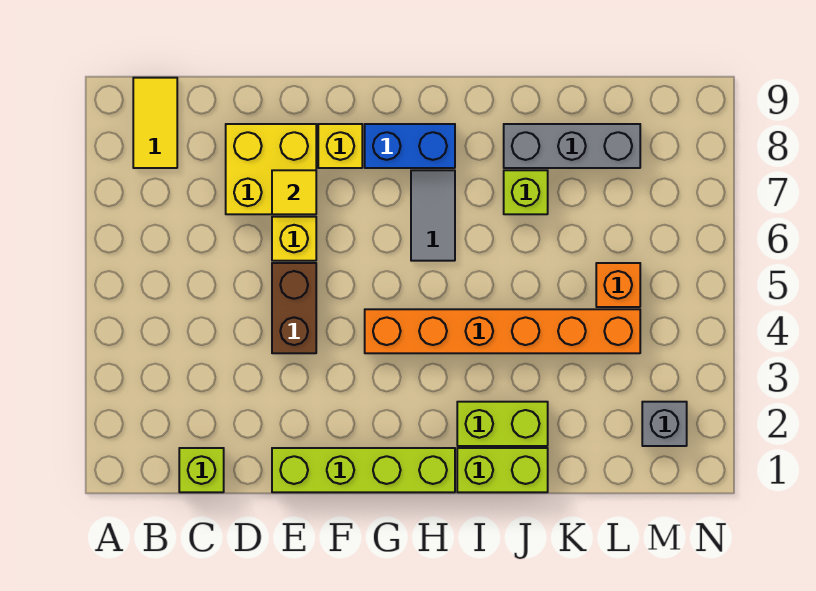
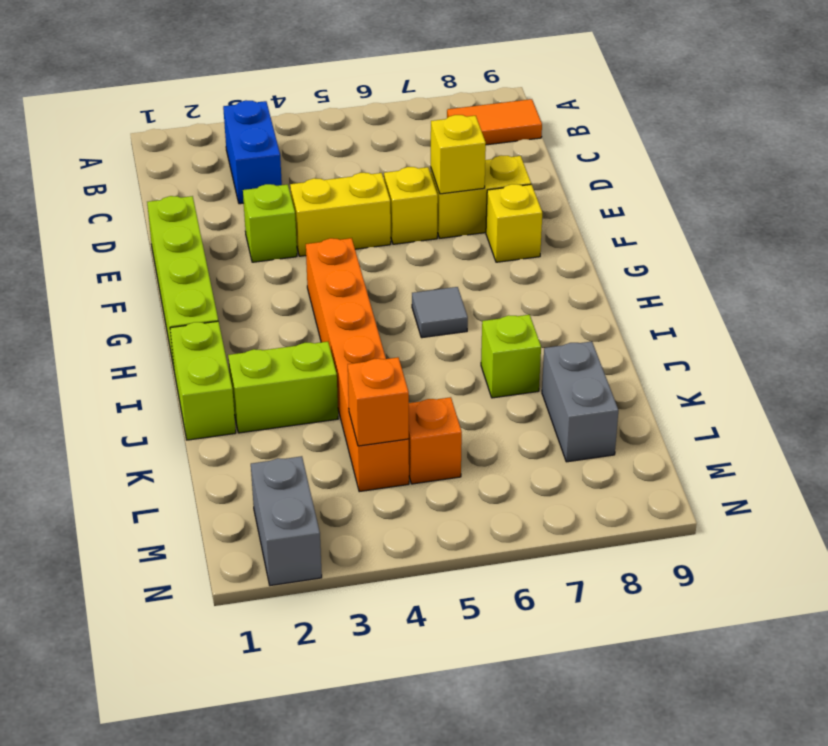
yellow 1x2 tile [133,78,177,168] -> orange 1x2 tile [447,99,542,145]
lime 1x1 brick [179,448,224,492] -> lime 1x1 brick moved to [243,184,297,262]
yellow 2x2 brick [226,124,316,214] -> yellow 1x2 brick [430,155,531,238]
brown 1x2 brick [272,263,316,353] -> yellow 1x2 brick [290,173,391,256]
yellow 1x1 tile [272,170,316,214] -> yellow 1x1 brick [431,115,486,194]
blue 1x2 brick [365,124,455,168] -> blue 1x2 brick moved to [223,100,282,204]
grey 1x2 tile [411,170,455,261] -> grey 1x1 tile [412,287,468,338]
lime 1x2 brick [457,402,548,446] -> lime 1x2 brick turned to [228,342,338,433]
grey 1x3 brick [504,124,640,168] -> grey 1x2 brick [542,342,618,462]
none -> orange 1x1 brick [348,357,409,446]
grey 1x1 brick [642,402,687,446] -> grey 1x2 brick [251,456,322,586]

